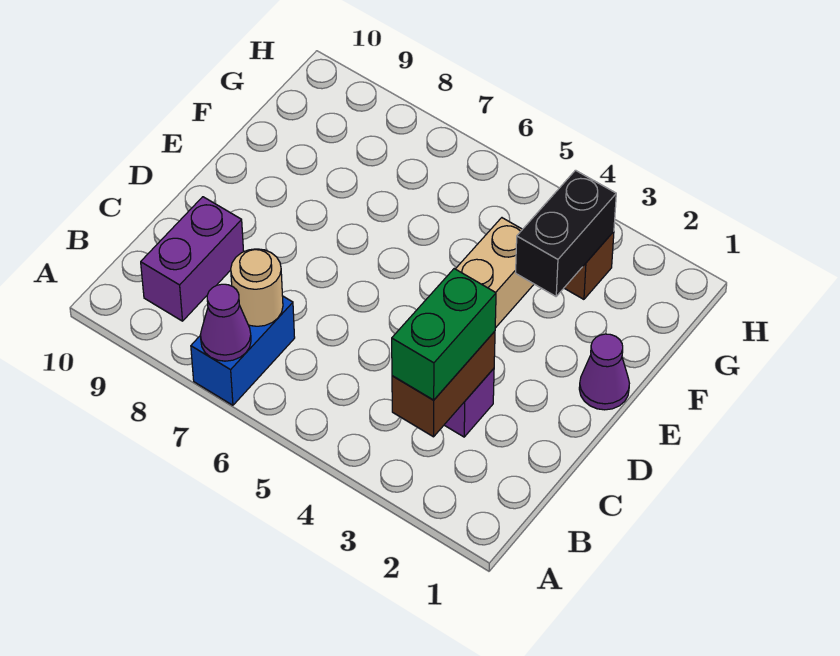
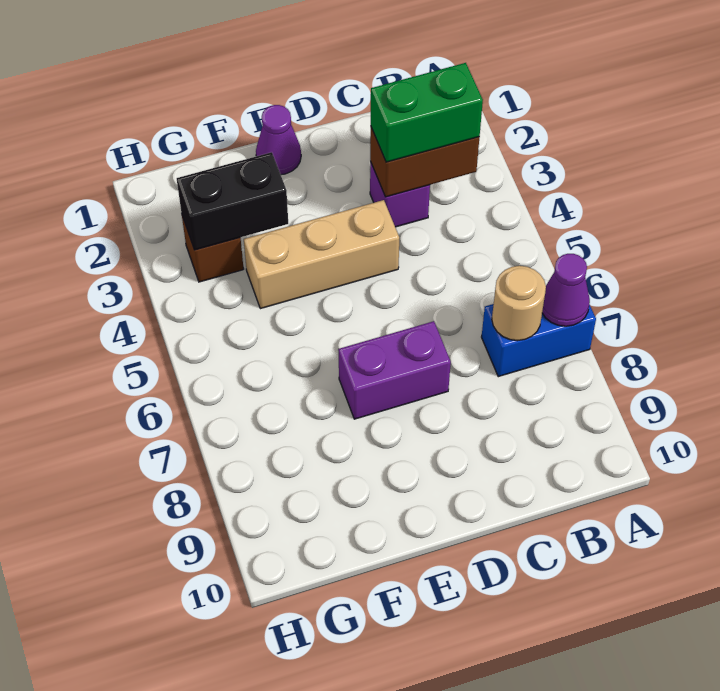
purple 1x2 brick [141,197,244,321] -> purple 1x2 brick moved to [338,321,451,419]

